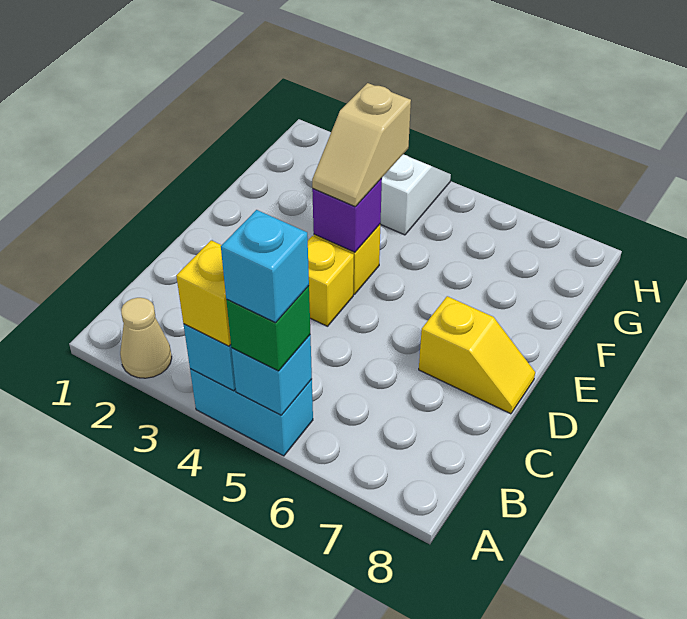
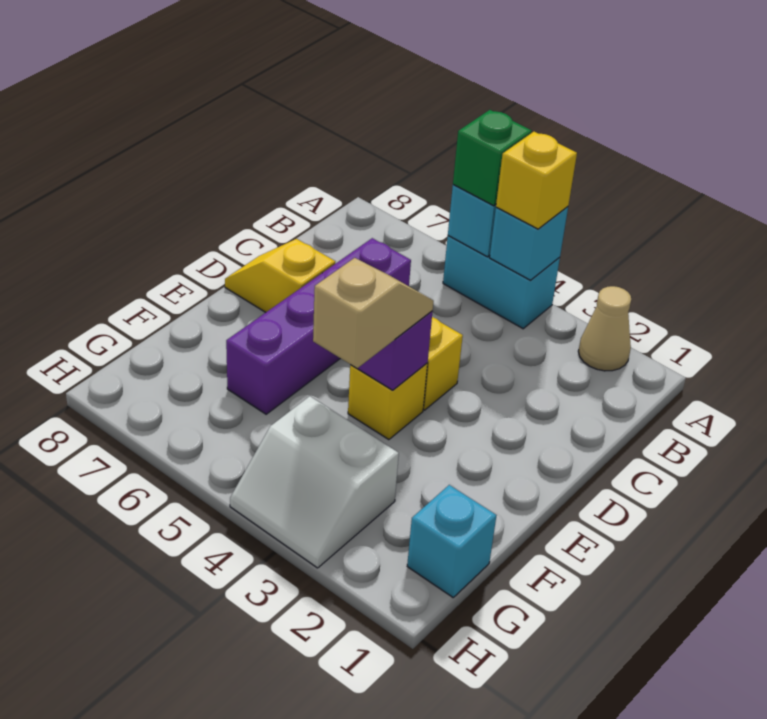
cyan 1x1 brick [221,210,309,323] -> cyan 1x1 brick moved to [407,485,497,597]
none -> purple 1x4 brick [226,238,411,414]

